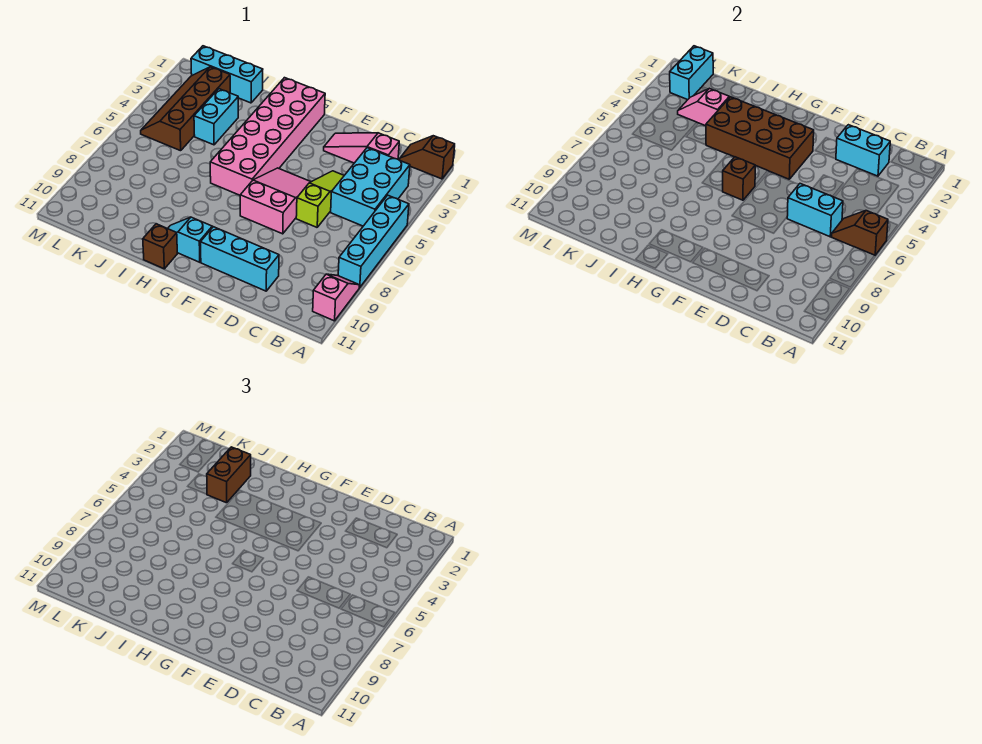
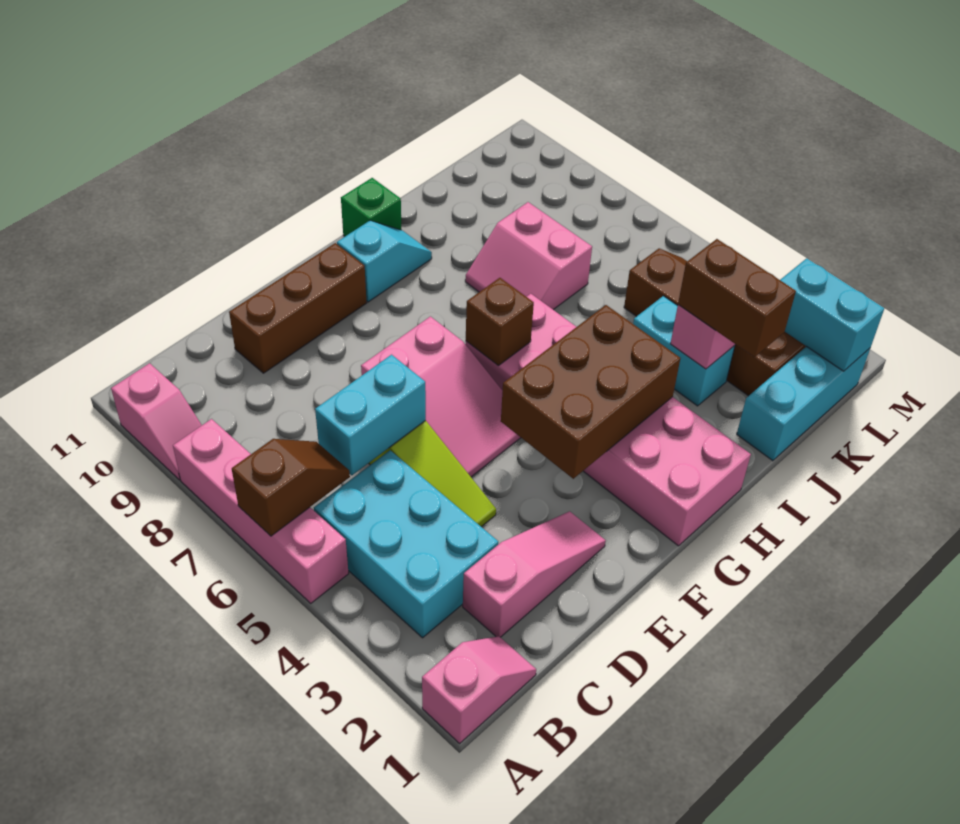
brown 1x2 slope [400,136,455,179] -> pink 1x2 slope [422,636,536,743]
cyan 1x4 brick [338,195,409,287] -> pink 1x4 brick [173,419,349,603]
cyan 1x2 brick [836,125,890,176] -> none
cyan 1x3 brick [200,227,279,291] -> brown 1x3 brick [229,243,367,373]
brown 2x4 brick [706,97,814,179] -> brown 2x3 brick [501,305,680,479]
brown 1x1 brick [143,224,177,269] -> green 1x1 brick [341,178,401,236]
none -> pink 2x2 slope [465,202,592,310]

